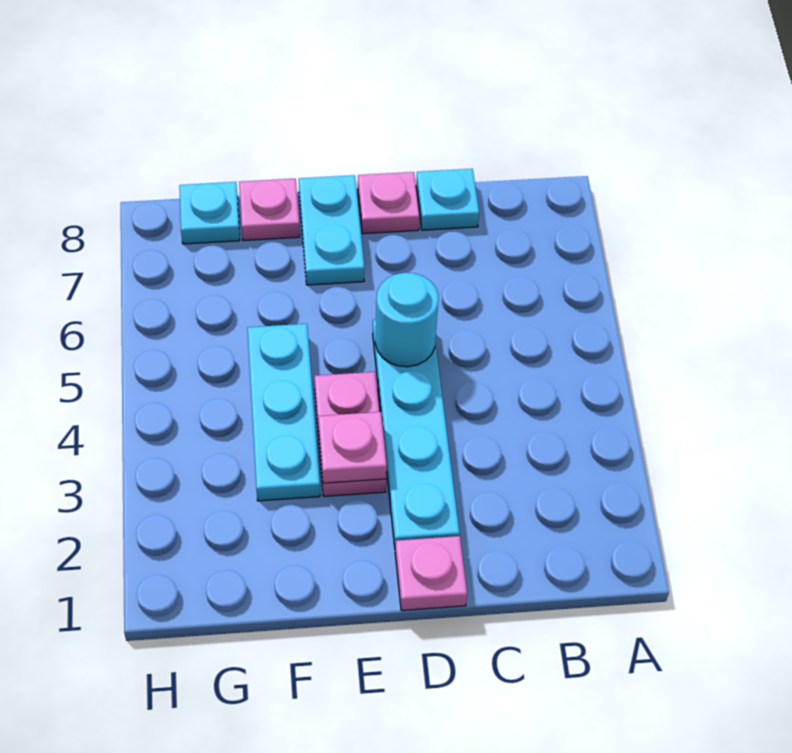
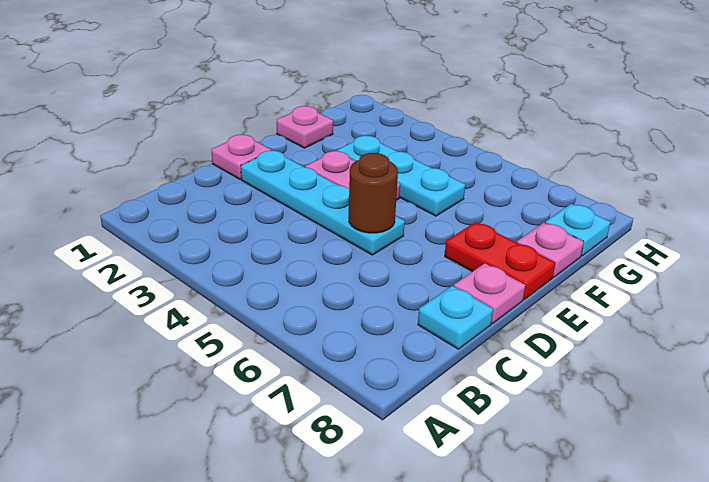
cyan 1x1 round brick [375,273,439,367] -> brown 1x1 round brick [349,153,398,233]
pink 1x1 plate [318,412,387,483] -> pink 1x1 plate moved to [277,106,333,148]
cyan 1x2 plate [299,175,364,285] -> red 1x2 plate [445,222,555,299]

